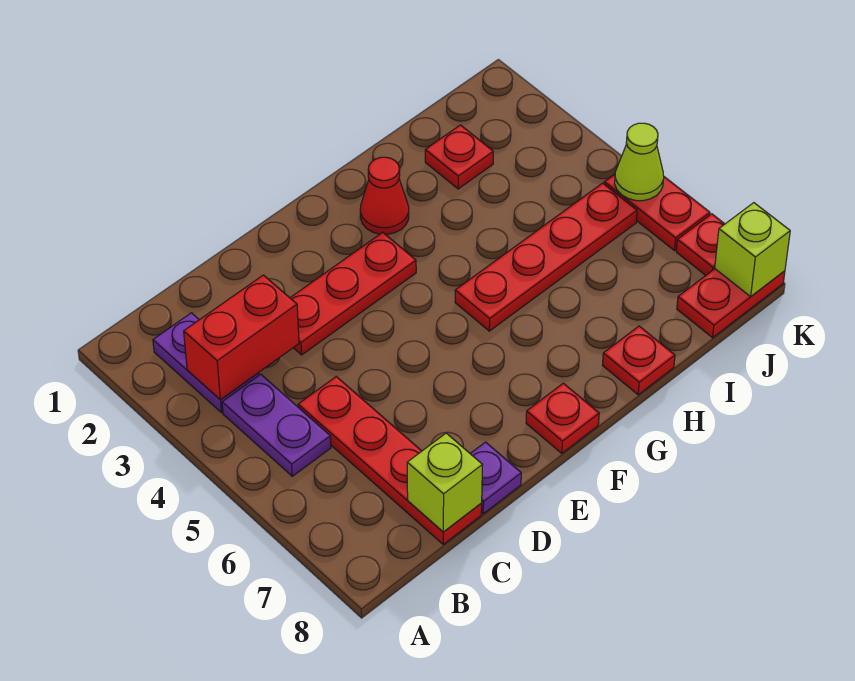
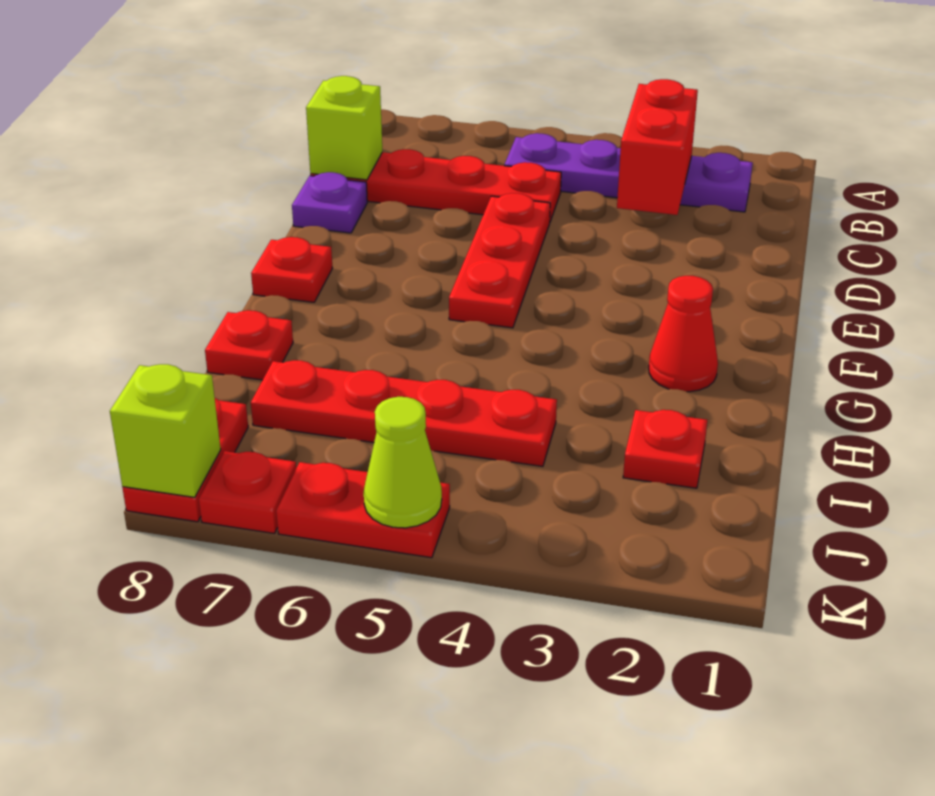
red 1x3 plate [290,232,416,355] -> red 1x3 plate moved to [449,193,550,328]
red 1x4 plate [455,183,637,331] -> red 1x4 plate turned to [251,360,557,466]

